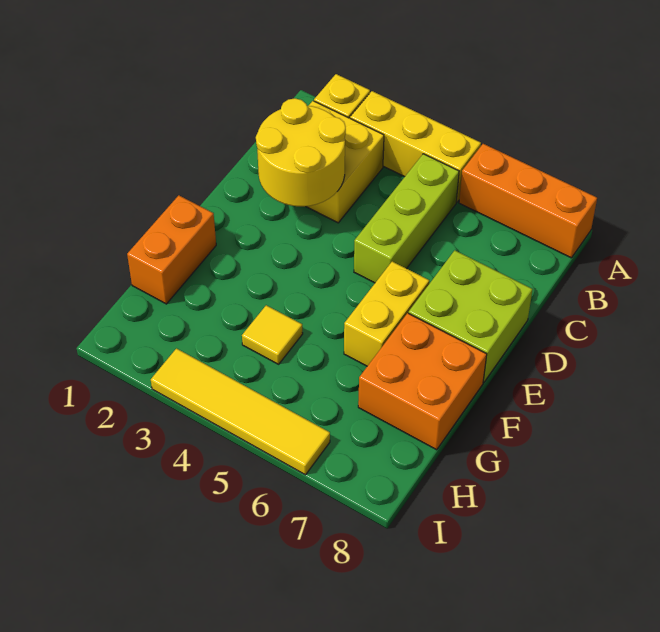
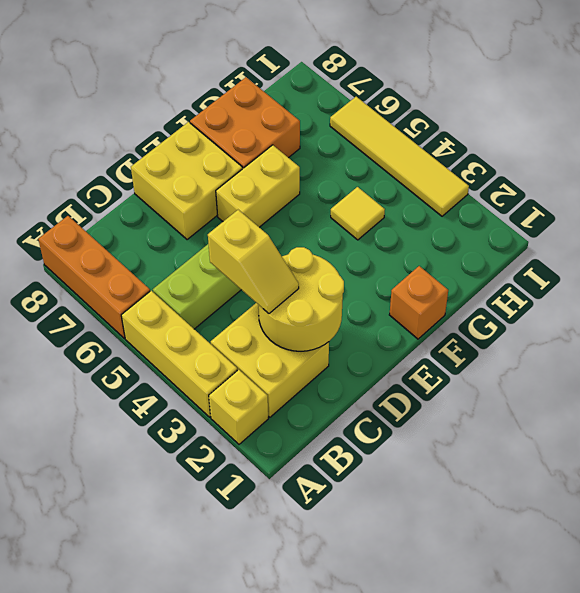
none -> yellow 1x2 slope [208,210,299,314]
lime 2x2 brick [409,250,533,383] -> yellow 2x2 brick [131,122,242,240]
orange 1x2 brick [127,195,216,304] -> orange 1x1 brick [389,266,448,339]

